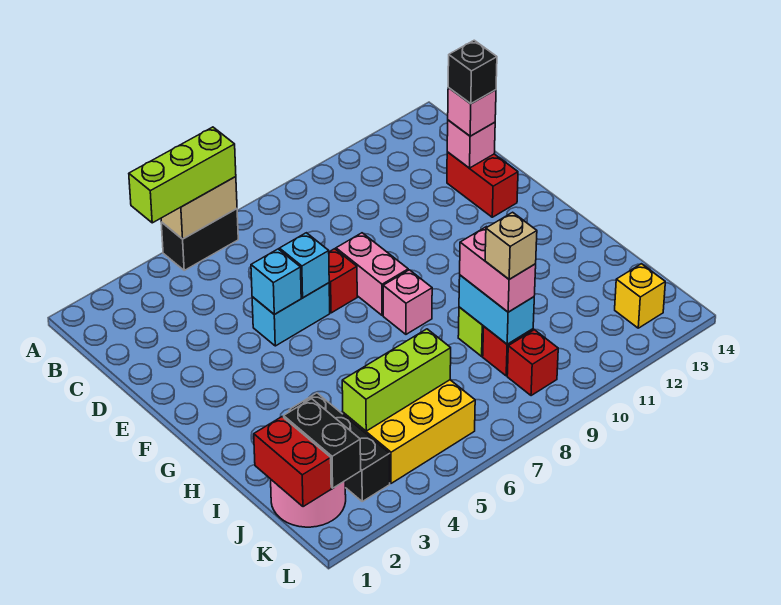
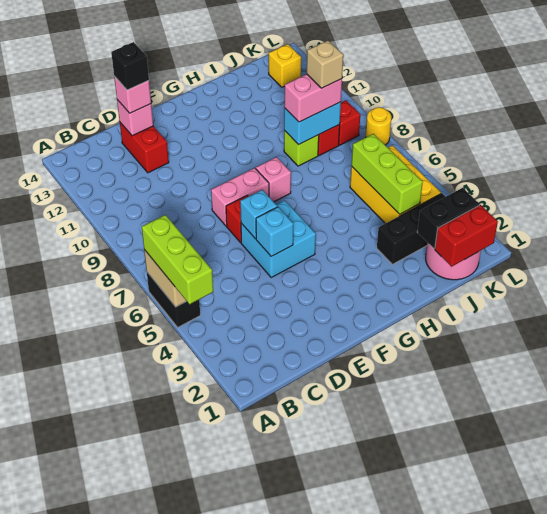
red 1x2 brick [447,152,518,217] -> red 1x2 brick turned to [120,123,169,173]
cyan 1x2 brick [252,283,330,346] -> cyan 2x2 brick [241,201,316,277]
none -> yellow 1x1 round brick [366,107,391,145]

